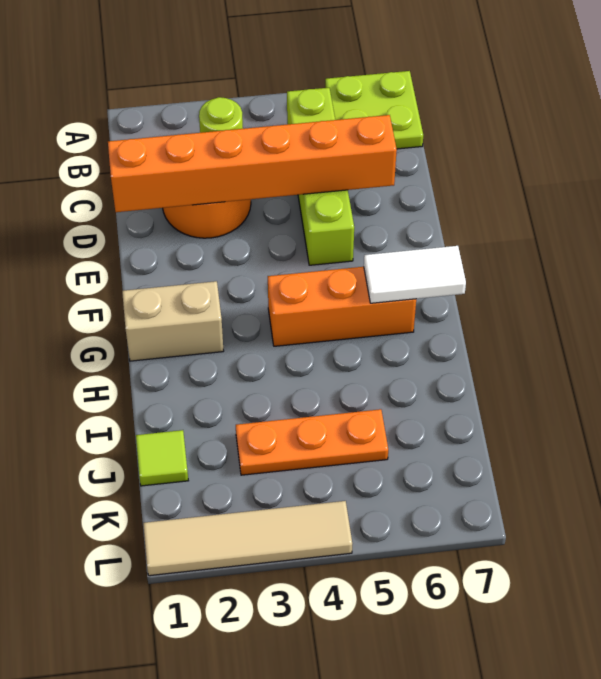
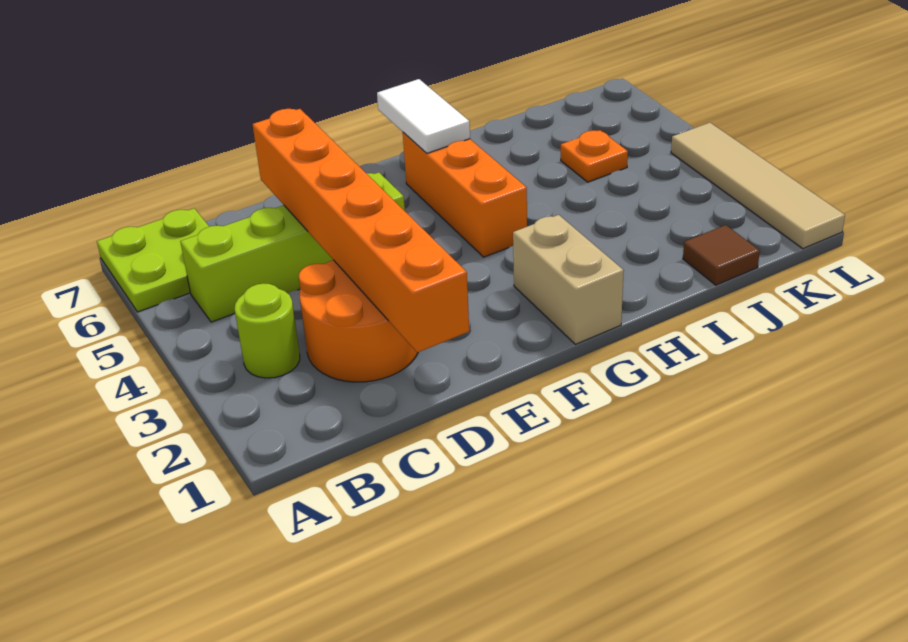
lime 1x1 tile [136,430,188,486] -> brown 1x1 tile [683,225,760,285]
orange 1x3 plate [236,409,388,475] -> orange 1x1 plate [561,130,628,182]

